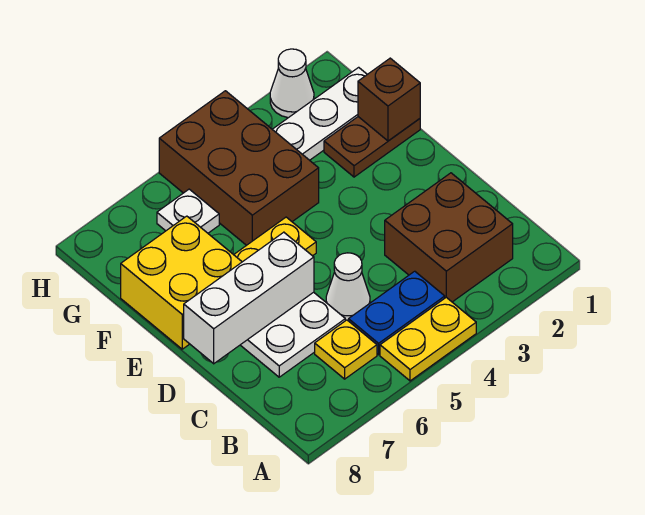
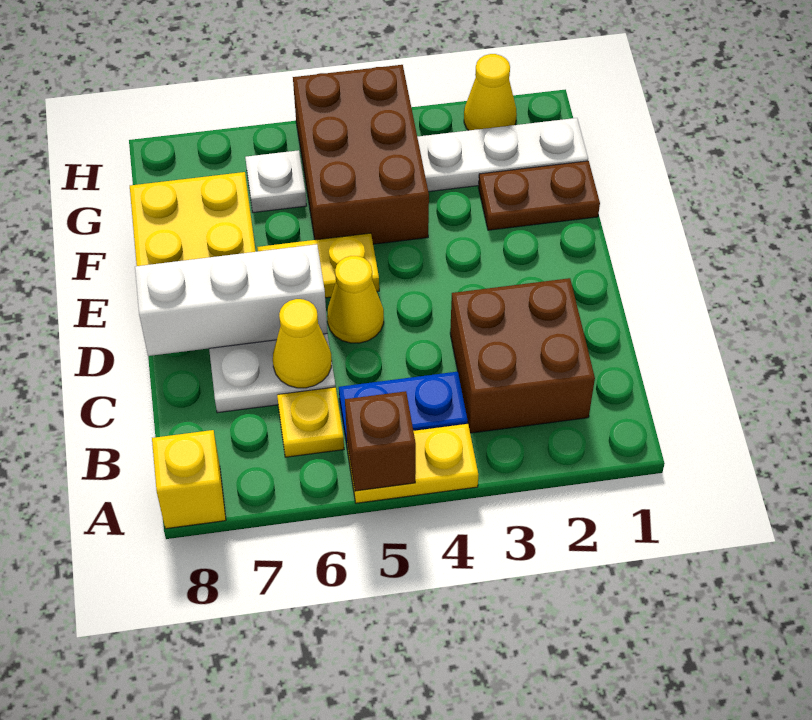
none -> yellow 1x1 brick [152,430,226,529]
white 1x1 cone [326,253,370,321] -> none
none -> yellow 1x1 cone [273,299,332,388]
none -> yellow 1x1 cone [327,256,384,343]
brown 1x1 brick [358,58,420,141] -> brown 1x1 brick moved to [345,391,416,491]
white 1x1 cone [270,49,314,118] -> yellow 1x1 cone [464,54,517,130]

